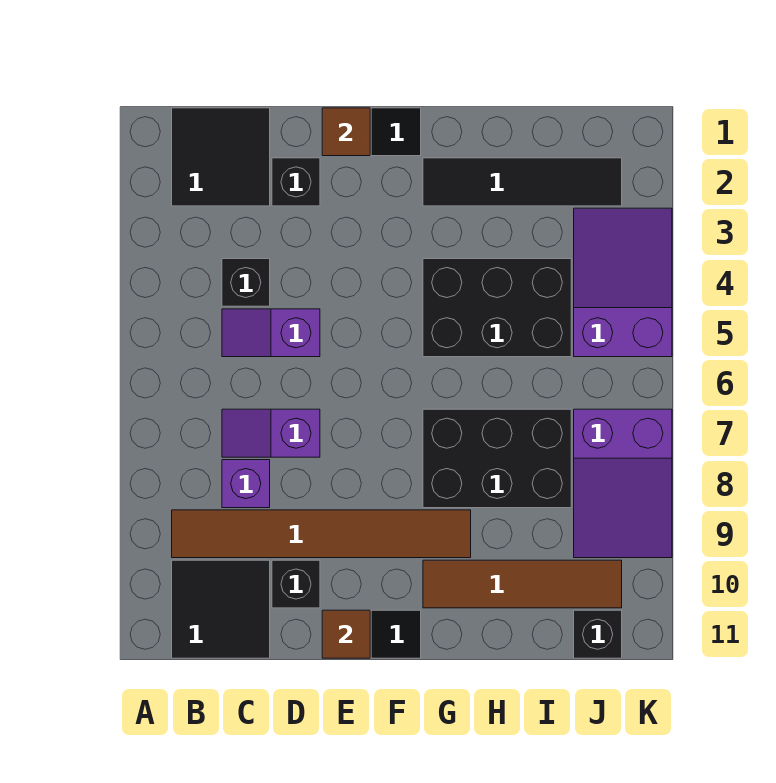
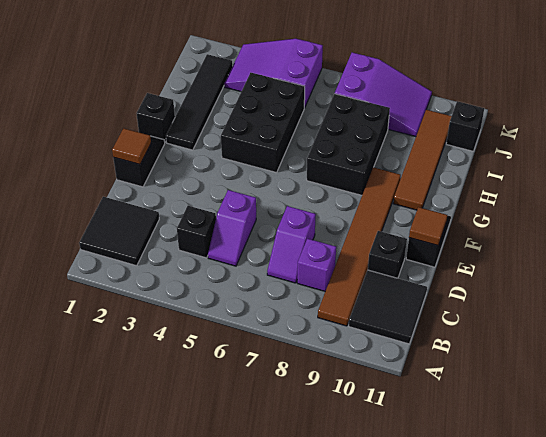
black 1x1 brick [272,158,320,206] -> black 1x1 brick moved to [137,93,175,142]

